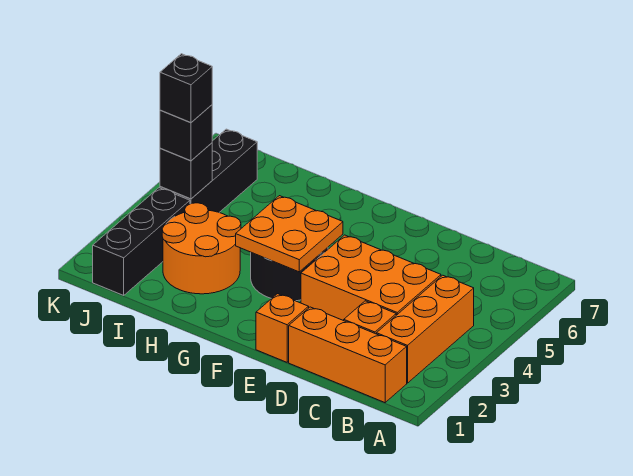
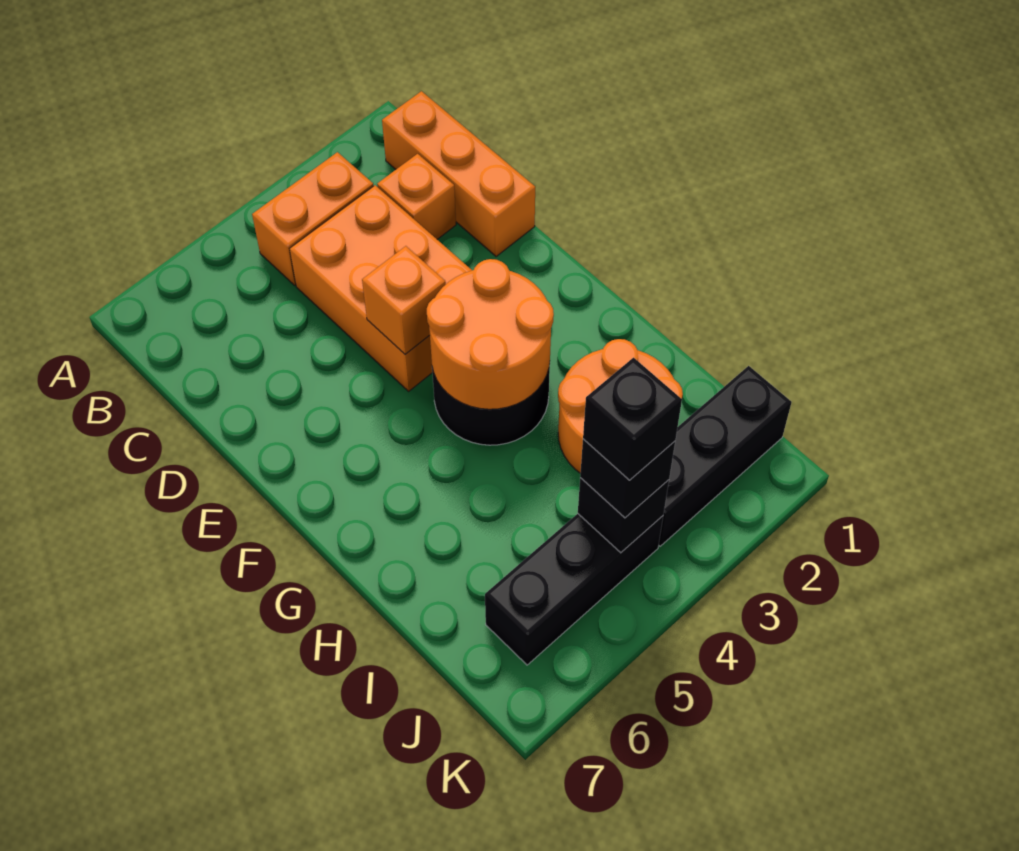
orange 1x3 brick [377,275,474,383] -> orange 1x2 brick [252,152,373,285]
orange 1x1 brick [256,294,309,362] -> orange 1x1 brick moved to [362,246,446,354]
orange 2x2 plate [236,196,343,272] -> orange 2x2 round brick [427,259,554,409]

